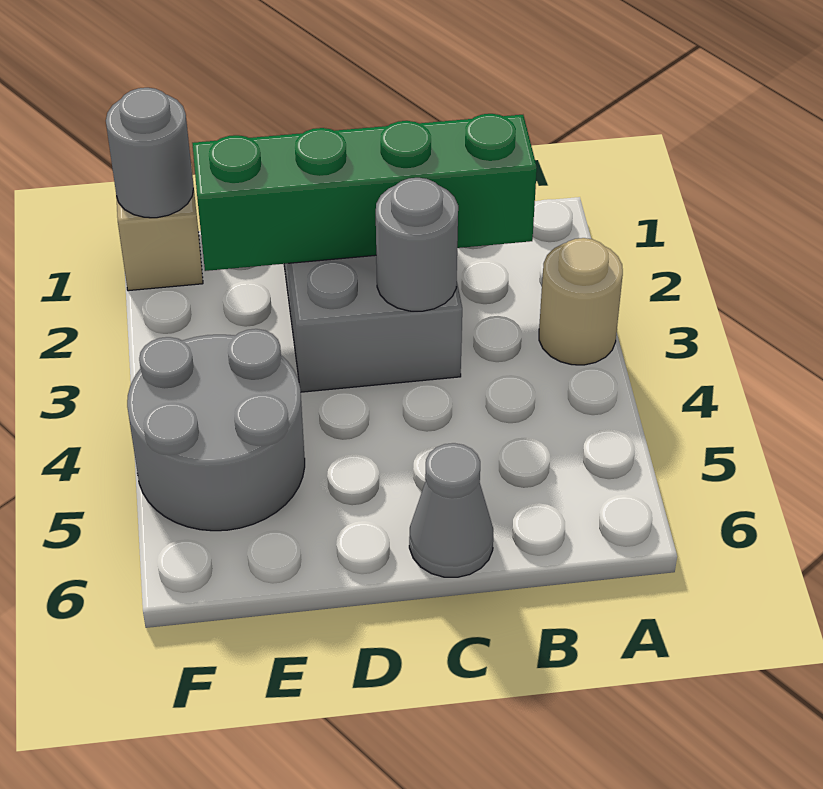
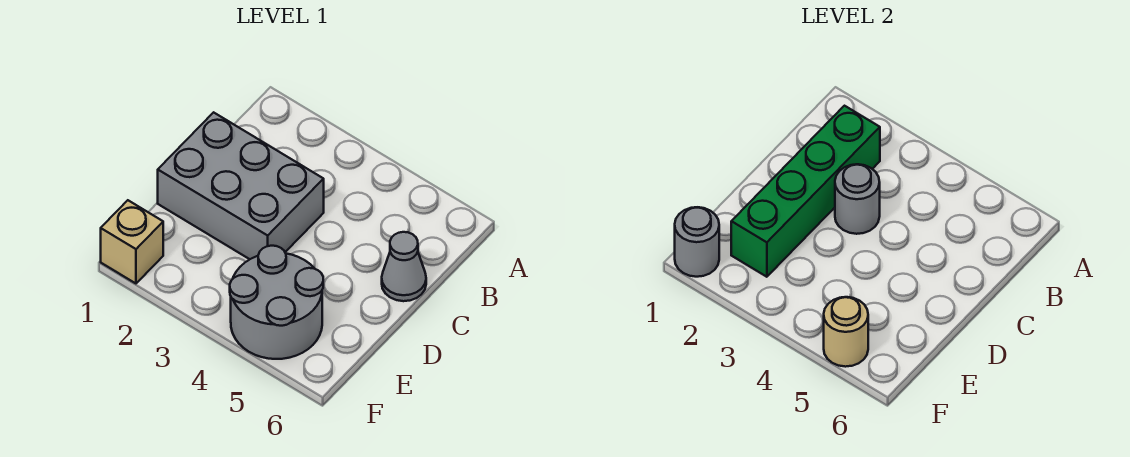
tan 1x1 round brick [539,238,623,365] -> tan 1x1 round brick moved to [824,297,868,367]

